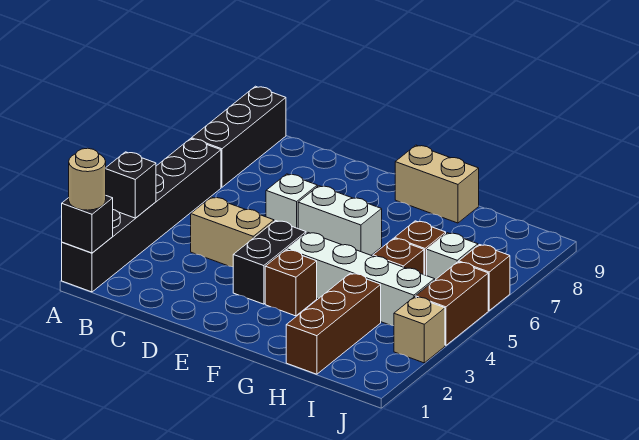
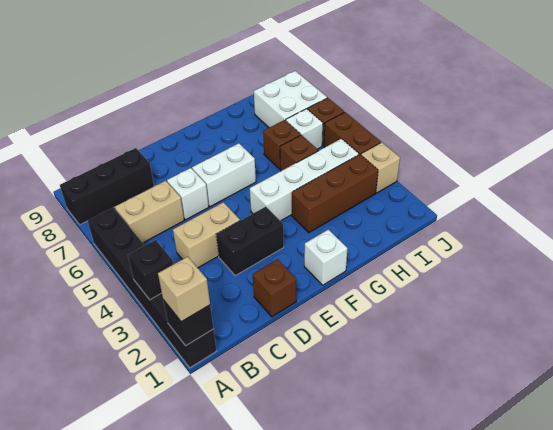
tan 1x1 round brick [69,148,106,210] -> tan 1x1 brick [158,257,210,322]
black 1x3 brick [191,86,286,187] -> black 1x3 brick turned to [60,148,154,225]
black 1x2 brick [233,221,306,304] -> black 1x2 brick turned to [216,207,284,276]
none -> white 1x1 brick [304,230,347,285]
brown 1x1 brick [265,250,317,316] -> brown 1x1 brick moved to [253,259,296,317]
tan 1x2 brick [395,145,479,223] -> tan 1x2 brick moved to [115,181,184,243]
brown 1x3 brick [286,273,381,374] -> brown 1x3 brick turned to [292,155,378,233]
none -> white 2x2 brick [253,71,327,128]

